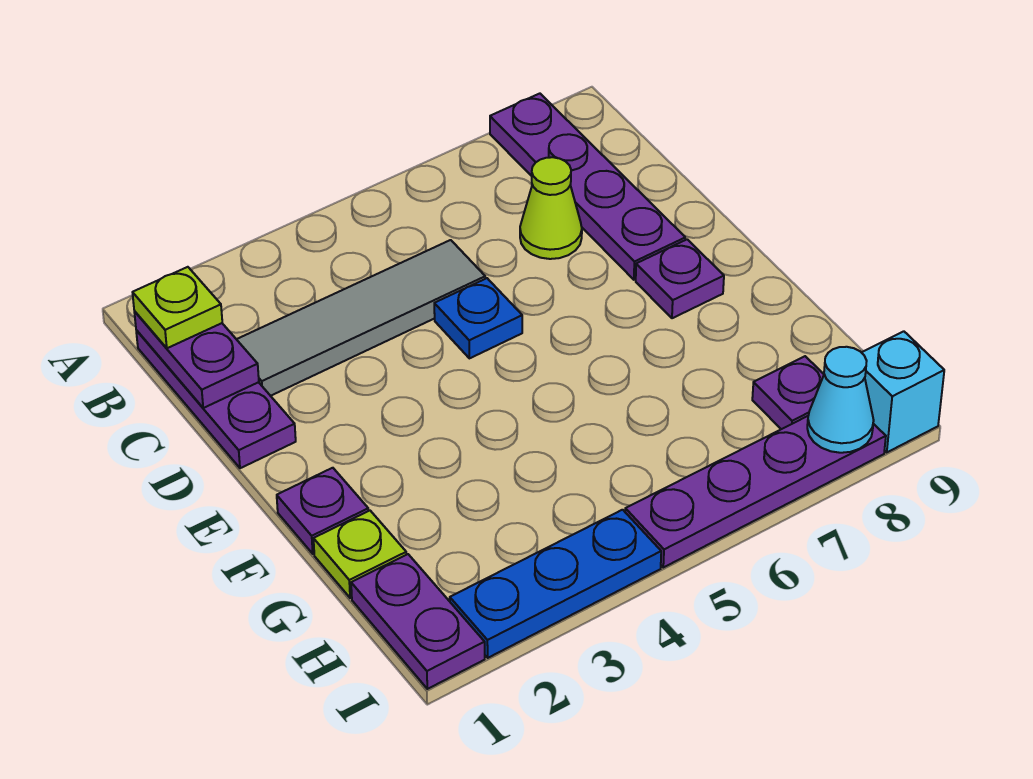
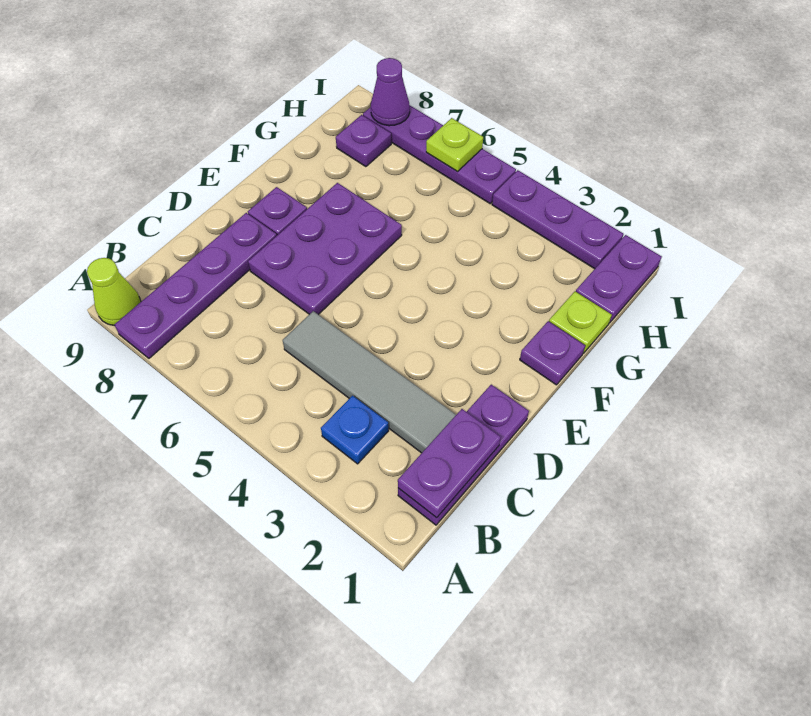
lime 1x1 plate [132,267,222,348] -> lime 1x1 plate moved to [426,118,483,172]
lime 1x1 cone [520,157,582,259] -> lime 1x1 cone moved to [87,258,141,326]
blue 1x1 plate [434,278,522,358] -> blue 1x1 plate moved to [321,396,389,464]
none -> purple 2x3 plate [248,183,402,315]
blue 1x3 plate [450,510,661,658] -> purple 1x3 plate [492,170,624,269]
cyan 1x1 cone [807,347,874,453] -> purple 1x1 cone [371,58,410,126]
cyan 1x1 brick [861,331,944,452] -> none

